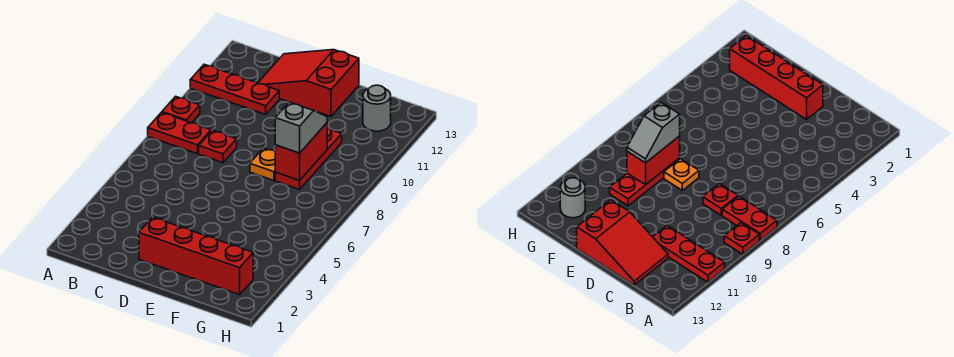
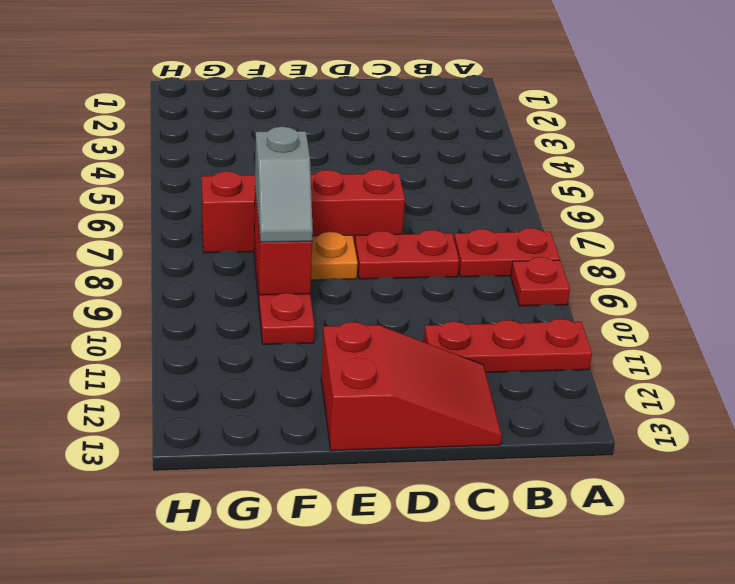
red 1x1 plate [199,130,237,163] -> red 1x2 plate [355,230,459,279]
red 1x4 brick [139,217,253,295] -> red 1x4 brick moved to [202,169,405,253]
grey 1x1 round brick [363,85,391,131] -> none

